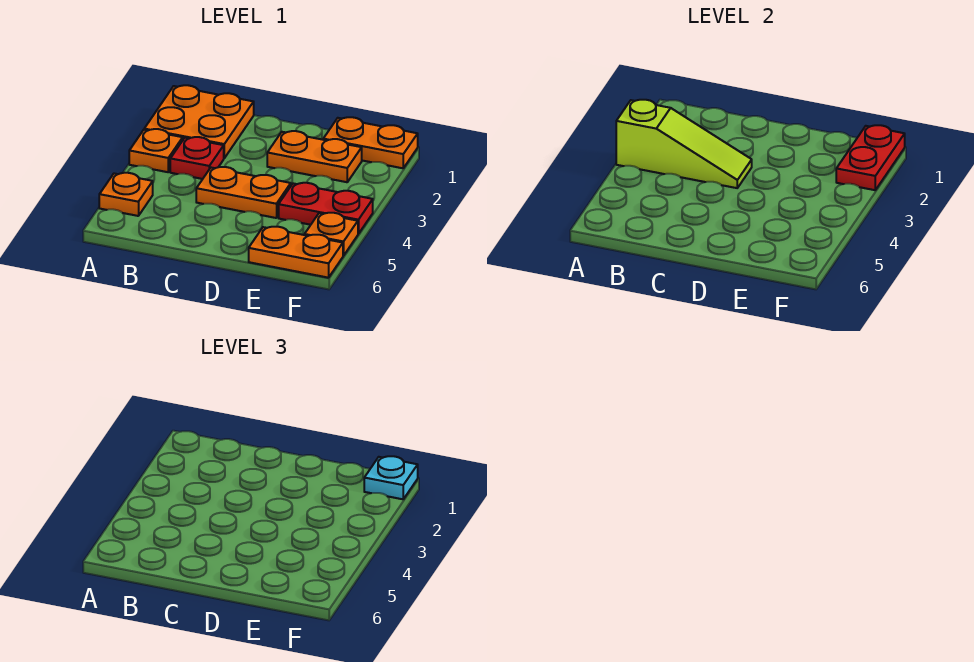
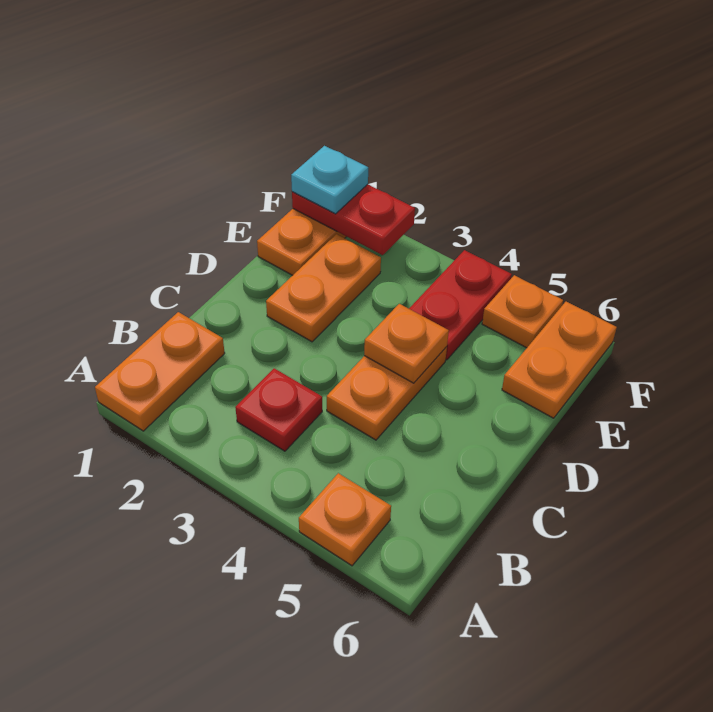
orange 2x2 plate [144,85,254,158] -> orange 1x2 plate [95,312,225,431]
orange 1x1 plate [129,129,183,172] -> orange 1x1 plate moved to [364,304,449,383]
lime 1x3 slope [616,100,752,188] -> none

